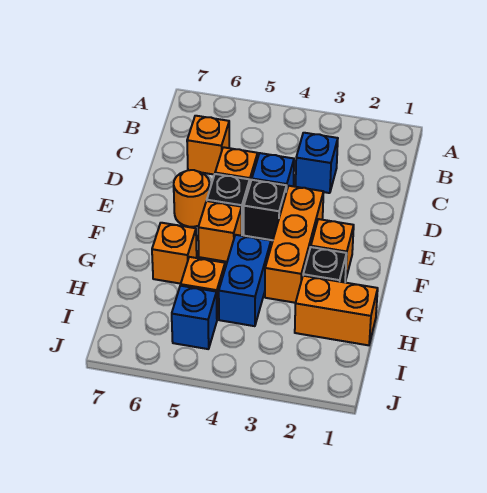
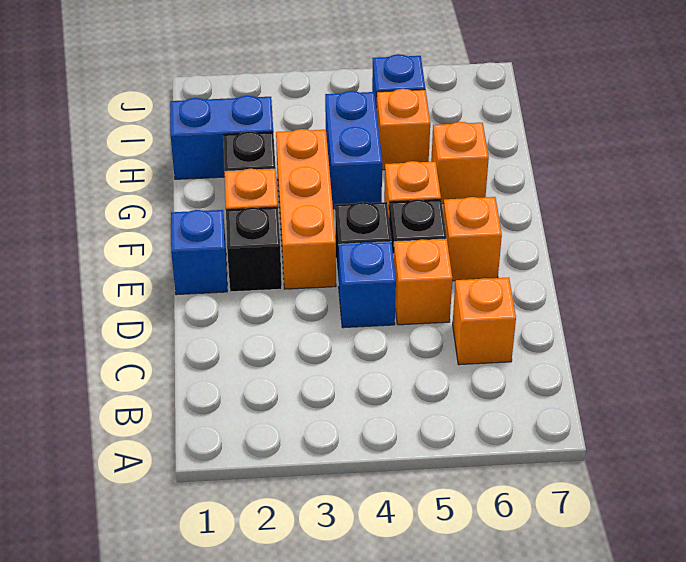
blue 1x1 brick [296,133,338,193] -> blue 1x1 brick moved to [171,210,227,295]
none -> black 1x1 brick [226,207,282,292]
orange 1x1 round brick [174,170,210,227] -> orange 1x1 brick [443,197,502,281]
orange 1x2 brick [295,276,378,345] -> blue 1x2 brick [170,96,273,179]

